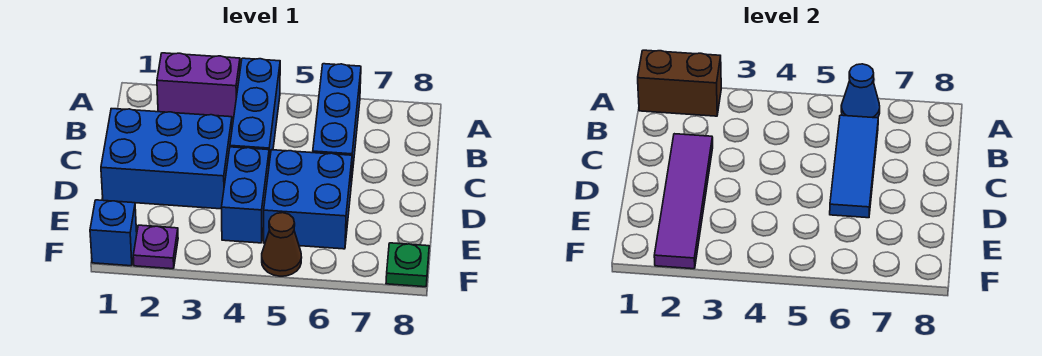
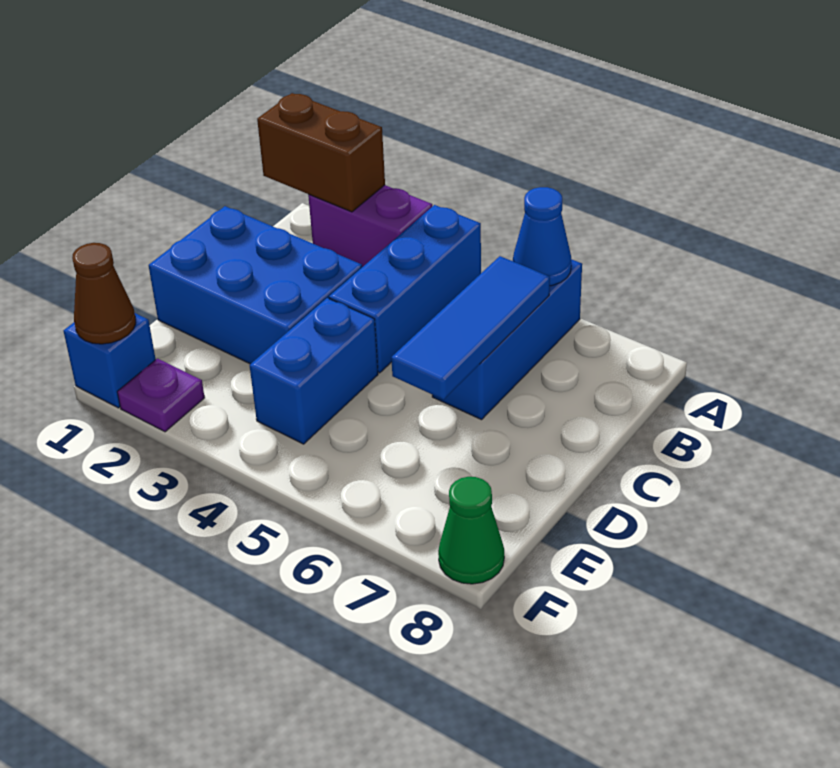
purple 1x4 tile [654,134,713,269] -> none
blue 2x2 brick [264,150,352,249] -> none
brown 1x1 cone [262,213,302,276] -> brown 1x1 cone moved to [72,243,136,344]
green 1x1 plate [386,243,429,287] -> green 1x1 cone [438,477,504,584]

